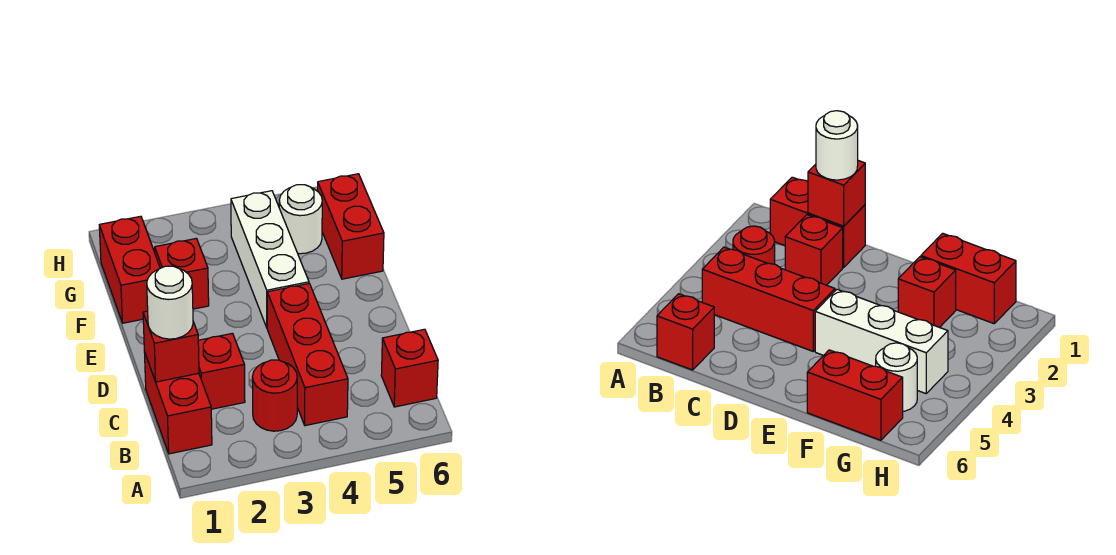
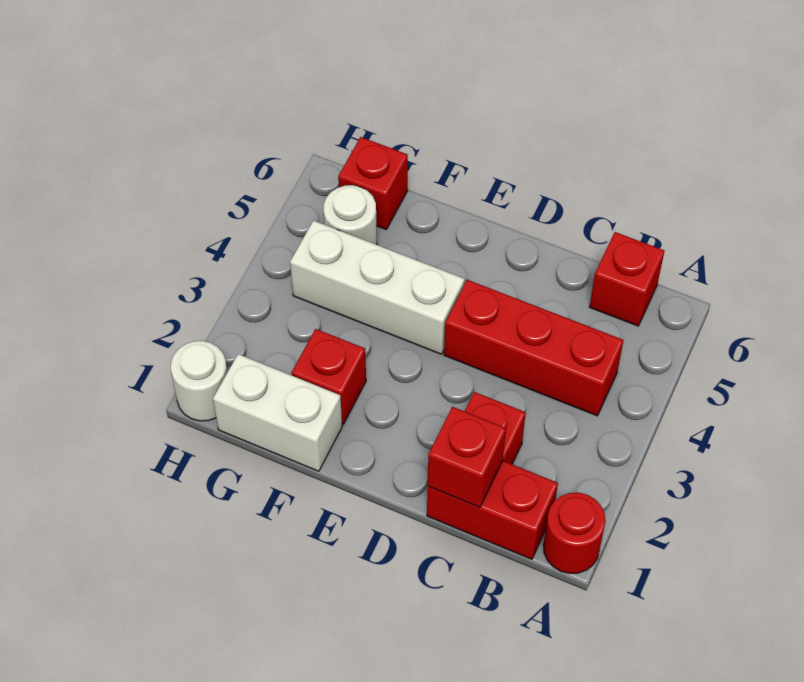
red 1x1 round brick [252,360,297,431] -> red 1x1 round brick moved to [543,493,606,574]
white 1x1 round brick [147,266,193,339] -> white 1x1 round brick moved to [171,341,227,421]
red 1x2 brick [99,216,160,323] -> white 1x2 brick [213,354,342,471]
red 1x2 brick [318,174,384,279] -> red 1x1 brick [338,137,408,229]

